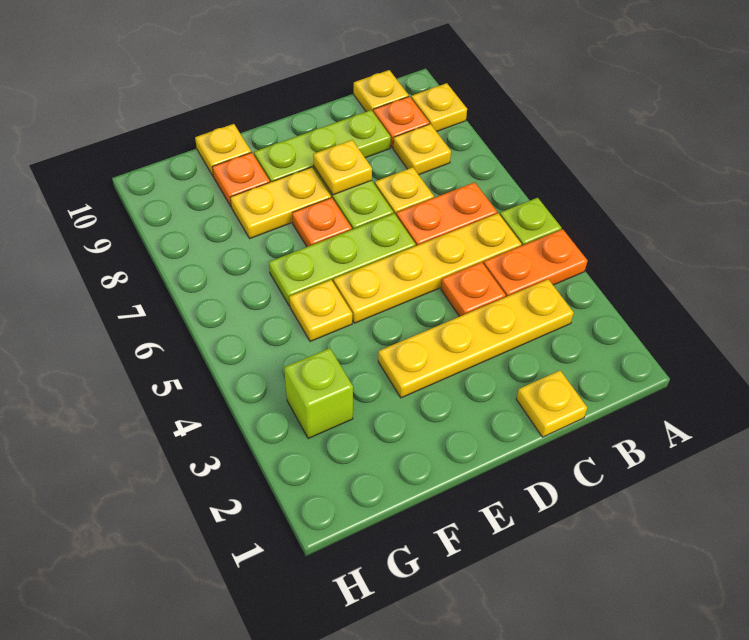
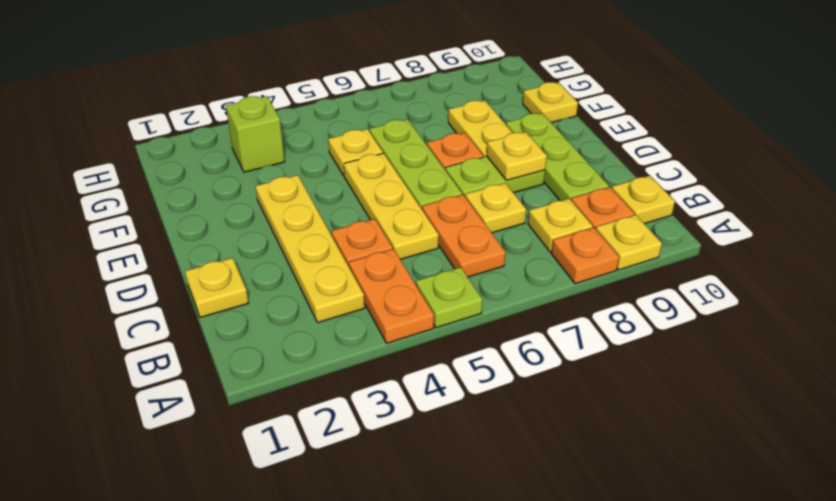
yellow 1x4 plate [333,213,522,323] -> yellow 1x3 plate [344,153,439,259]
orange 1x1 plate [213,152,270,207] -> orange 1x1 plate moved to [551,227,619,284]

